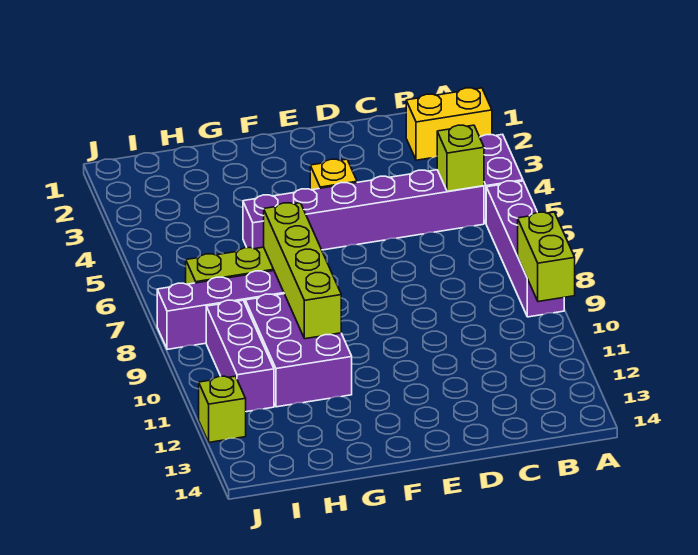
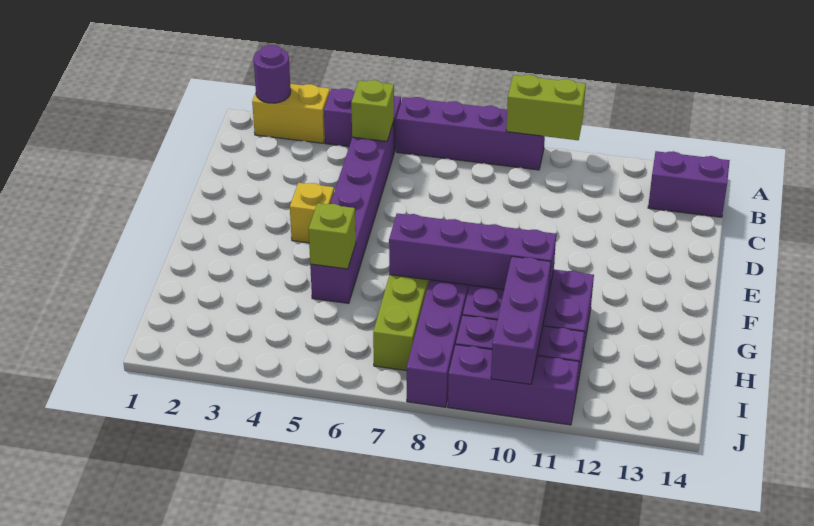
yellow 1x2 brick [406,88,492,160] -> yellow 1x2 brick turned to [252,84,330,143]
none -> purple 1x1 round brick [254,45,291,103]
none -> purple 1x2 brick [648,151,730,217]
lime 1x4 brick [264,203,341,339] -> purple 1x4 brick [389,213,556,291]
none -> purple 1x3 brick [491,256,551,384]
none -> purple 1x3 brick [448,345,579,425]
lime 1x1 brick [199,376,246,442] -> lime 1x1 brick moved to [309,203,356,269]

